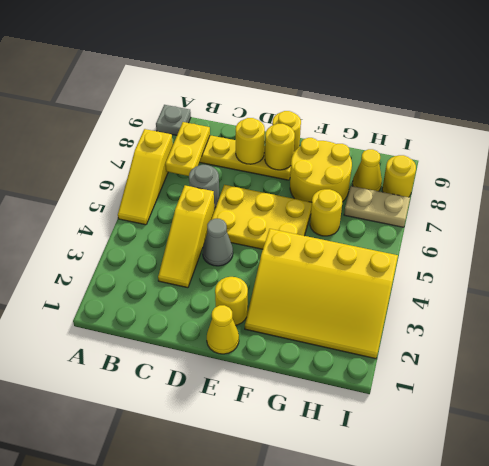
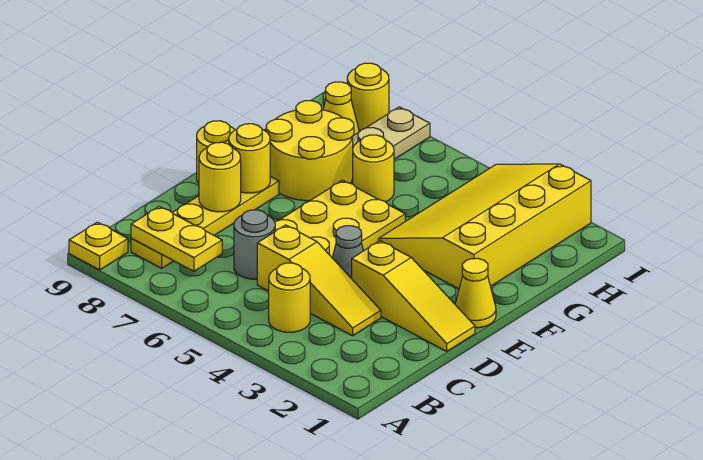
yellow 1x3 slope [118,129,173,225] -> yellow 1x3 slope moved to [352,241,475,351]
grey 1x1 plate [156,105,191,135] -> yellow 1x1 plate [69,222,128,270]
yellow 1x1 round brick [215,277,248,325] -> yellow 1x1 round brick moved to [269,263,310,332]
yellow 3x4 slope [245,229,398,359] -> yellow 3x4 slope turned to [379,164,591,289]

